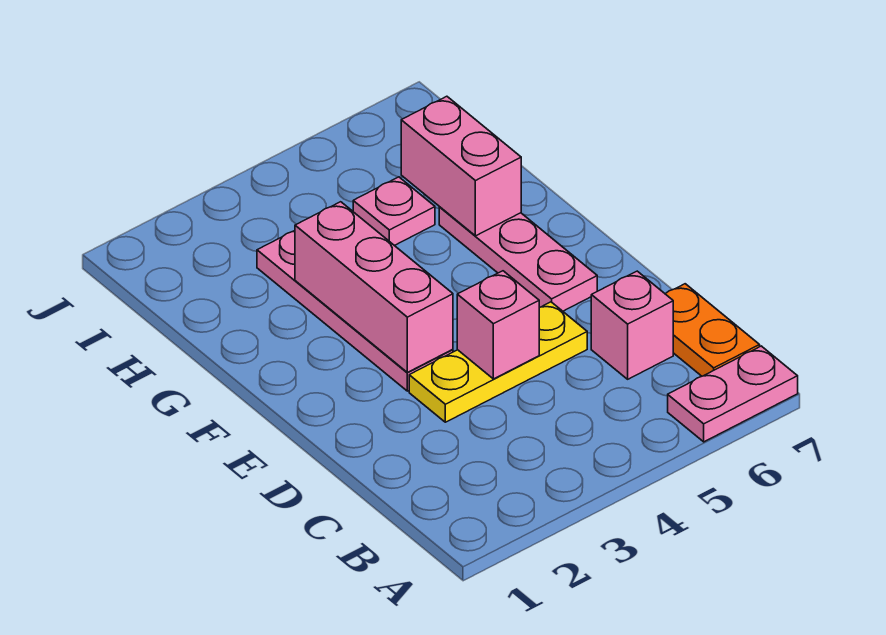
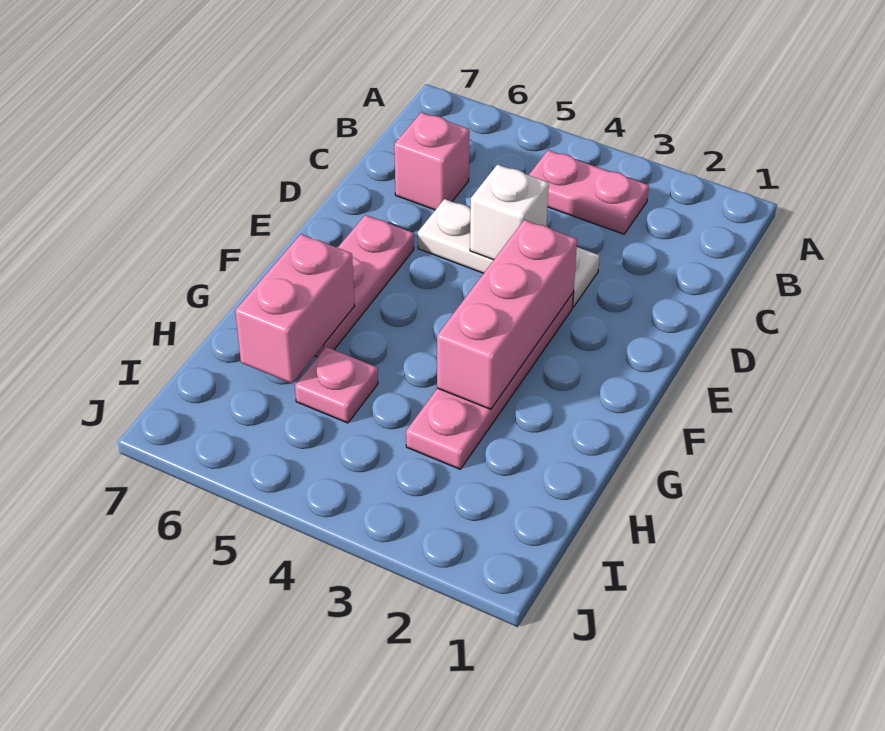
pink 1x2 plate [668,346,798,442] -> pink 1x2 plate moved to [529,150,649,234]
orange 1x2 plate [666,284,760,376] -> none
yellow 1x3 plate [409,302,587,422] -> white 1x3 plate [418,199,599,307]
pink 1x1 brick [457,271,539,379] -> white 1x1 brick [470,164,549,260]

